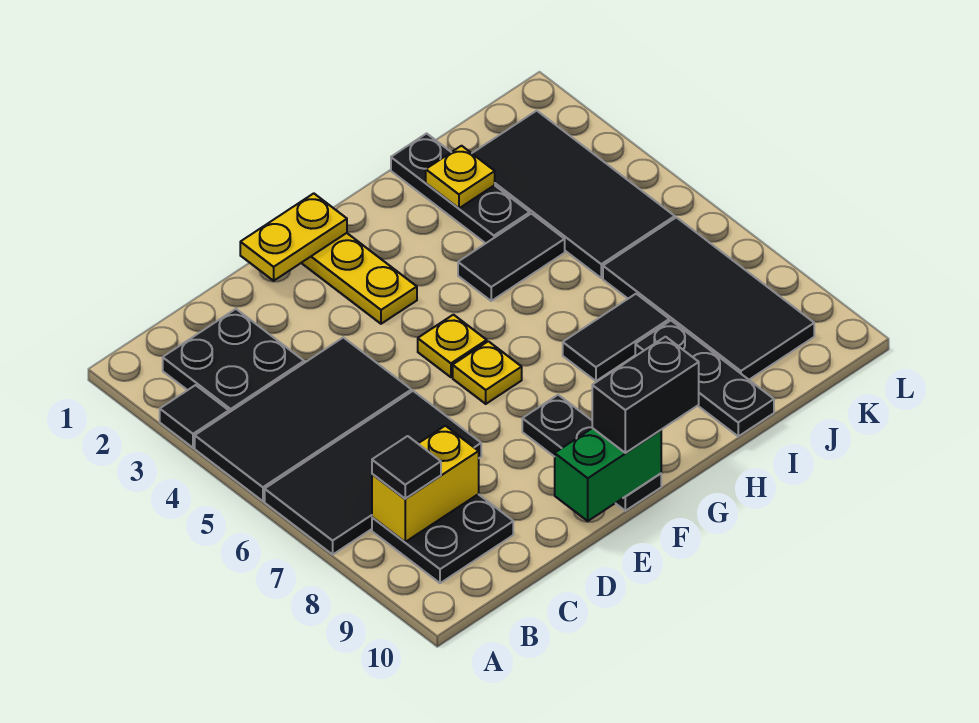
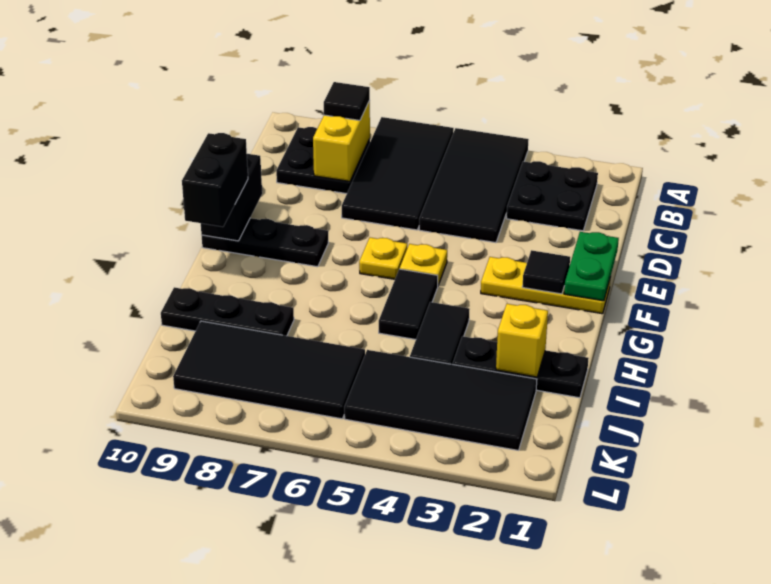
black 1x1 tile [160,385,229,448] -> black 1x1 tile moved to [522,250,570,294]
yellow 1x2 plate [240,193,347,281] -> green 1x2 plate [564,232,619,301]
green 1x2 brick [555,428,661,521] -> black 1x2 brick [201,154,262,241]
black 1x2 tile [563,294,669,381] -> black 1x2 tile moved to [379,269,438,340]
yellow 1x1 plate [426,146,495,208] -> yellow 1x1 brick [496,304,548,377]

